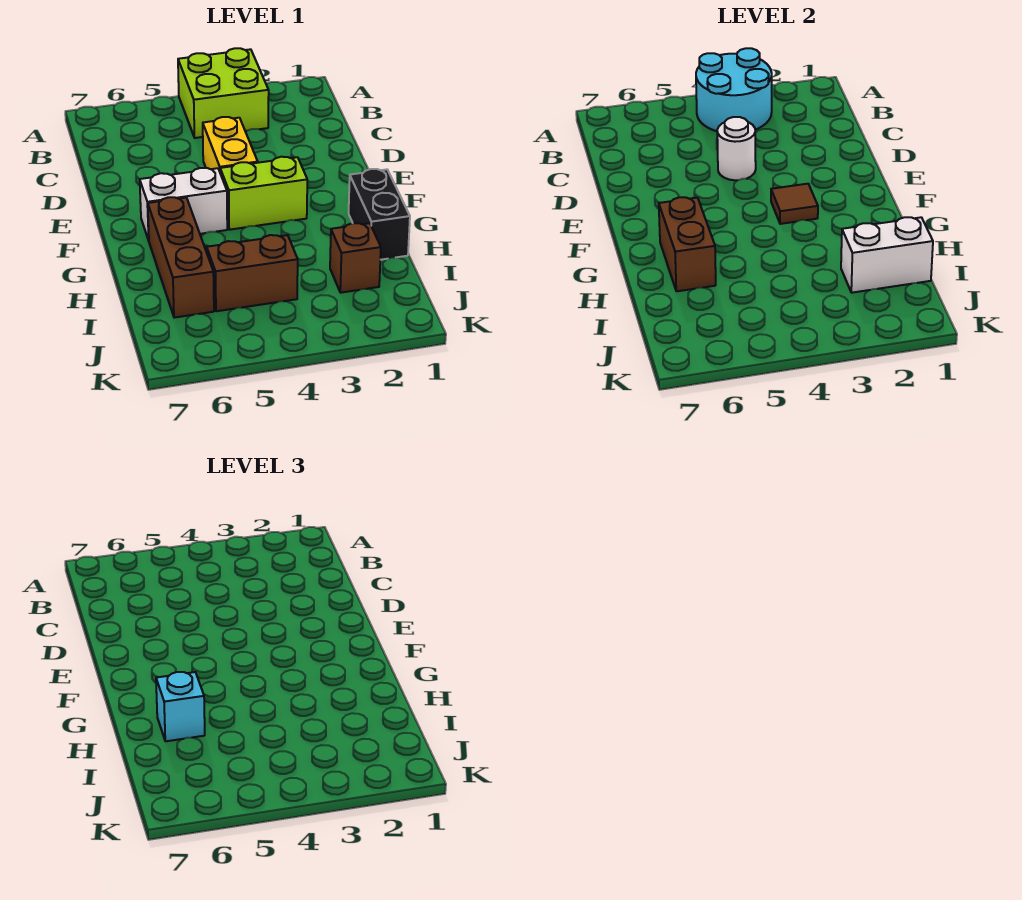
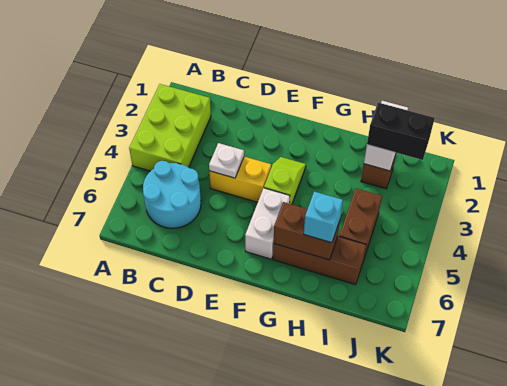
lime 2x2 brick [178,48,269,138] -> lime 2x3 brick [129,84,211,171]
cyan 2x2 round brick [696,48,772,131] -> cyan 2x2 round brick moved to [143,161,201,228]
white 1x1 round brick [717,117,756,180] -> white 1x1 plate [209,143,244,178]
lime 1x2 brick [220,157,307,230] -> lime 1x2 slope [264,157,306,204]
brown 1x1 tile [771,184,818,224] -> none
black 1x2 brick [349,169,410,260] -> black 1x2 brick moved to [367,103,435,160]

